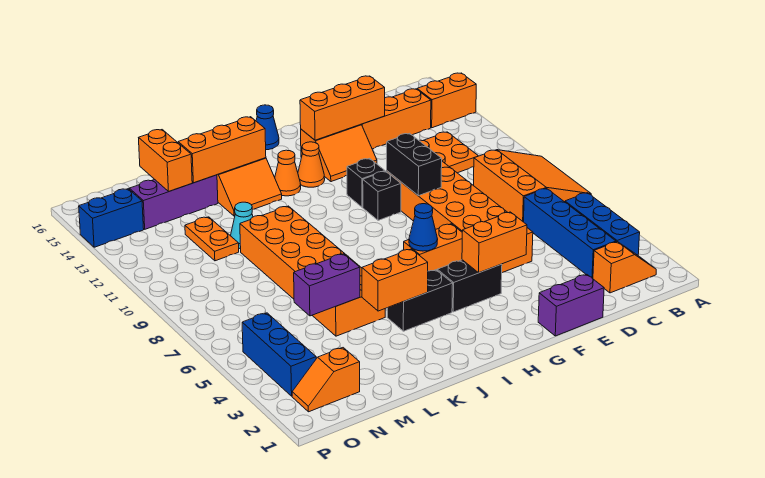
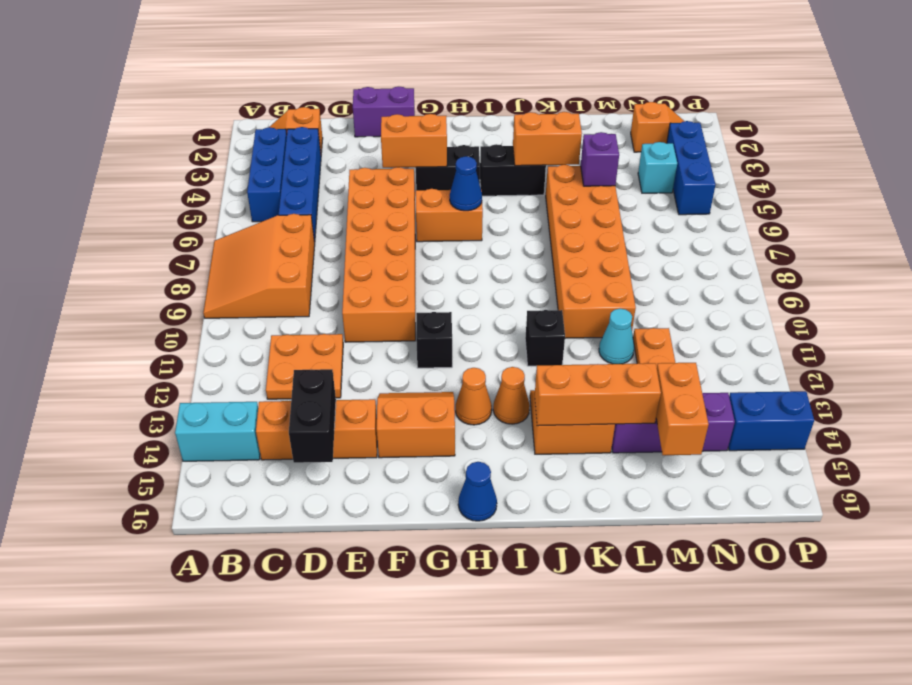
orange 1x2 brick [417,73,476,128] -> cyan 1x2 brick [175,402,260,461]
orange 1x3 brick [300,76,385,140] -> none
black 1x2 brick [387,133,442,196] -> black 1x2 brick moved to [289,369,336,463]
black 1x1 brick [363,171,401,220] -> black 1x1 brick moved to [525,310,565,366]
purple 1x2 brick [294,254,360,316] -> purple 1x1 brick [581,132,619,186]
none -> cyan 1x1 brick [638,142,677,193]

